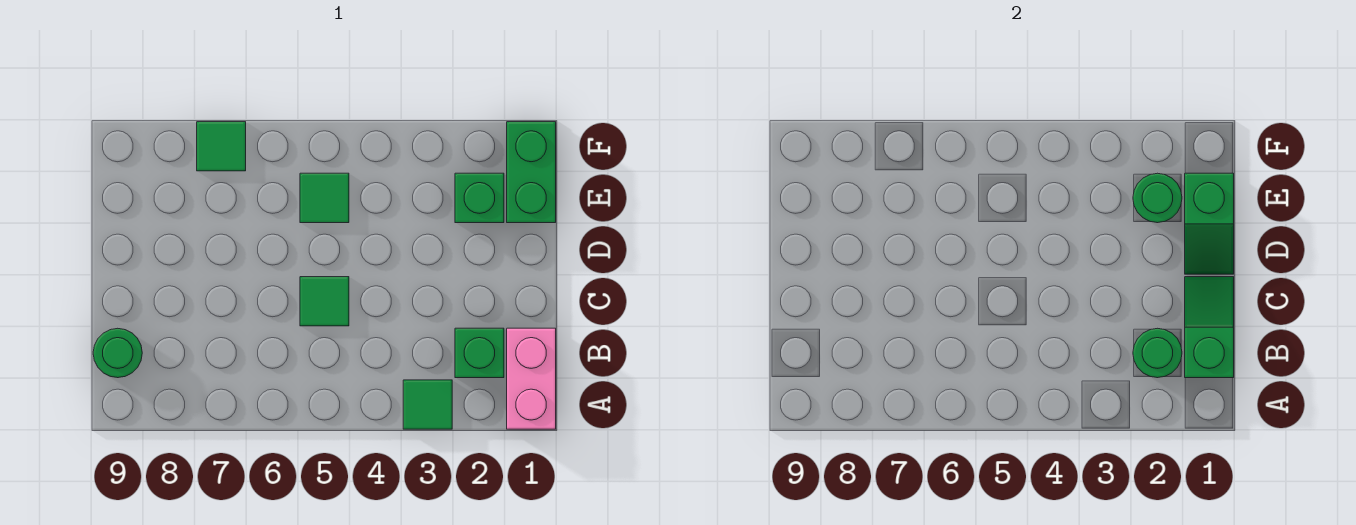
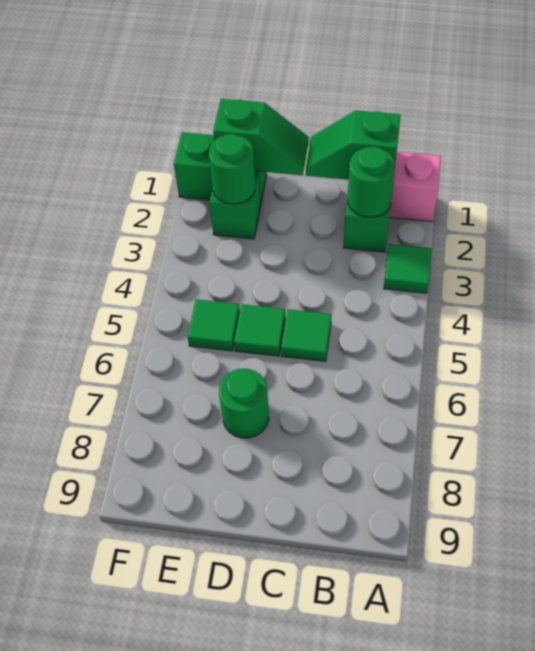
green 1x1 round brick [93,328,142,378] -> green 1x1 round brick moved to [219,369,269,438]
green 1x1 tile [197,122,246,171] -> green 1x1 tile moved to [234,304,285,356]

